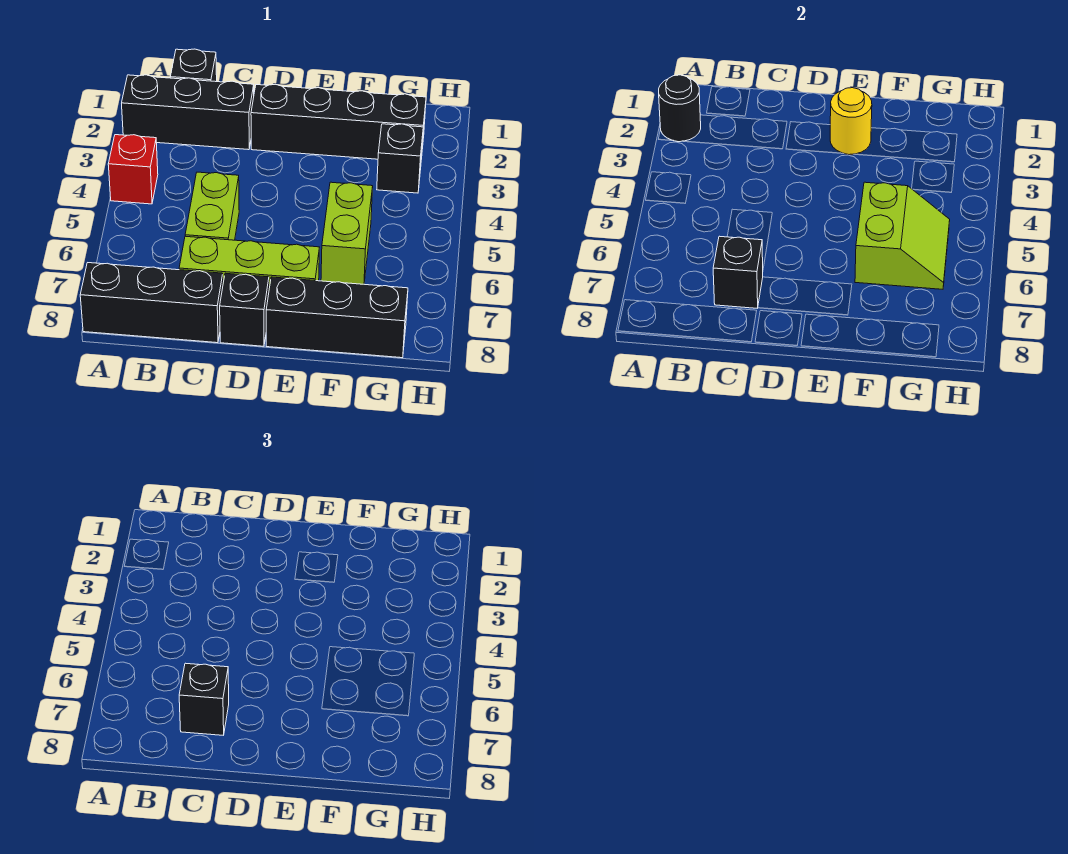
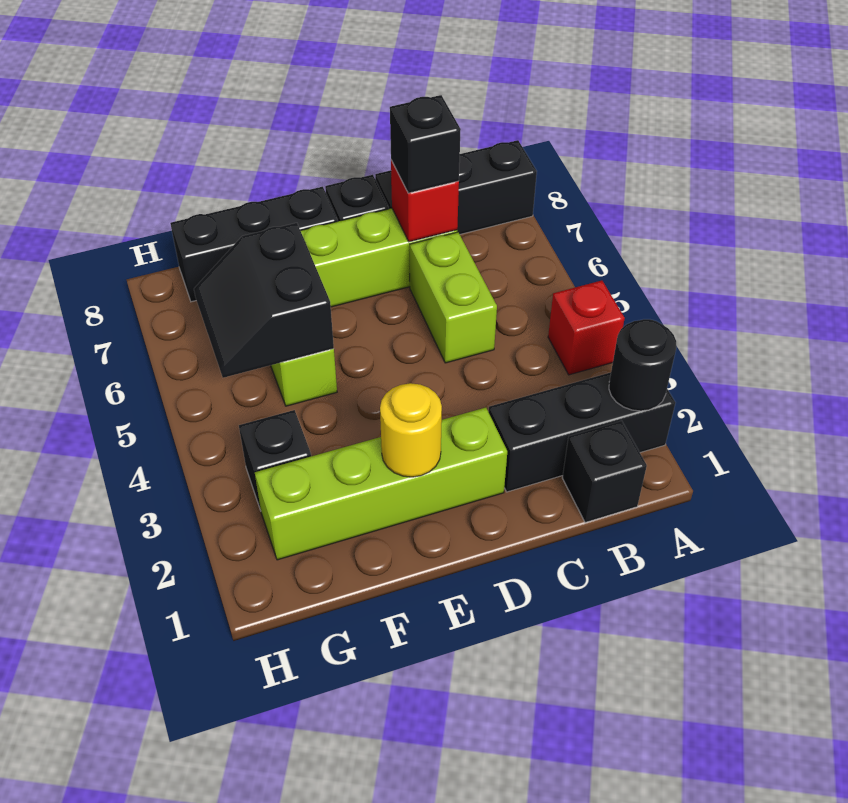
black 1x1 brick [713,236,763,308] -> red 1x1 brick [391,160,459,242]
black 1x4 brick [251,84,426,159] -> lime 1x4 brick [255,408,507,560]
lime 2x2 slope [855,182,950,289] -> black 2x2 slope [194,223,334,378]

